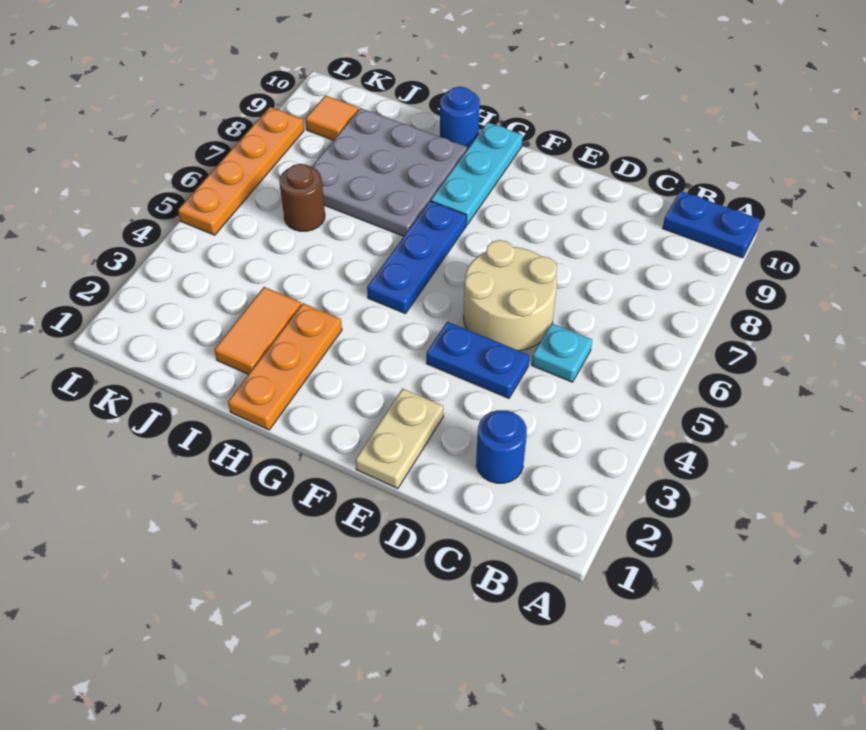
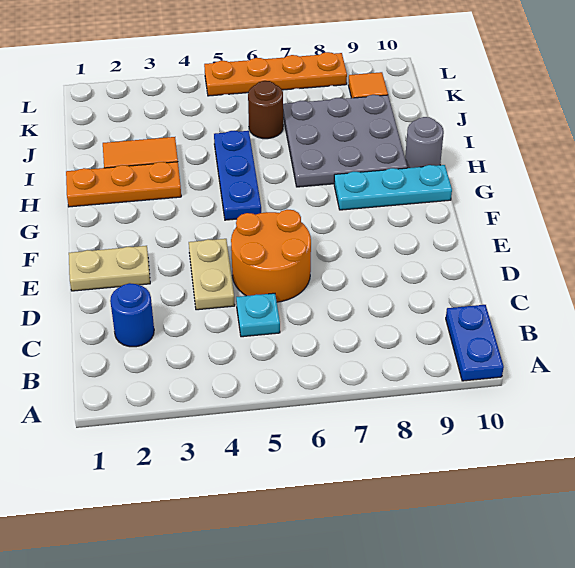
blue 1x2 plate [426,322,530,398] -> tan 1x2 plate [189,239,235,310]
tan 2x2 round brick [464,240,557,351] -> orange 2x2 round brick [231,210,311,302]
blue 1x3 plate [367,201,467,314] -> blue 1x3 plate turned to [214,131,261,220]
blue 1x1 round brick [440,87,480,149] -> grey 1x1 round brick [405,117,444,168]

